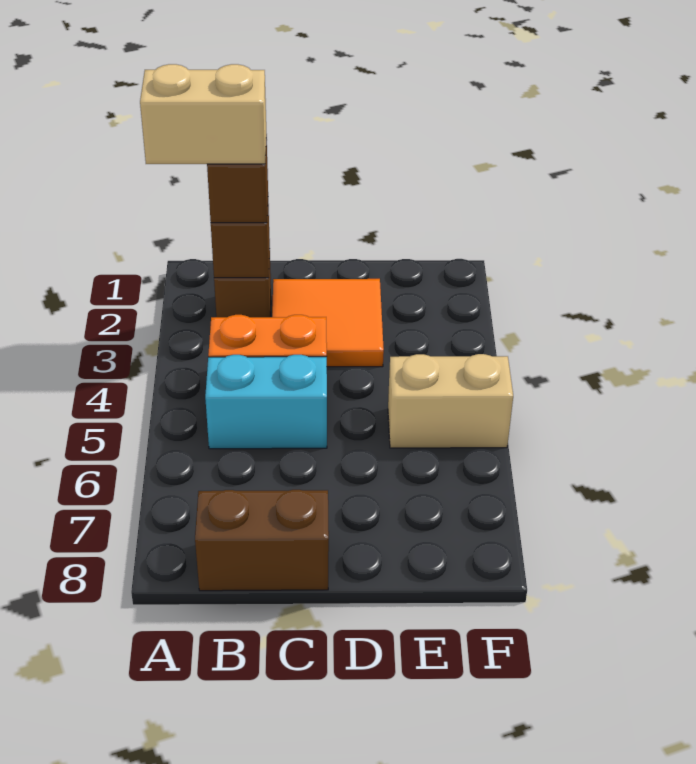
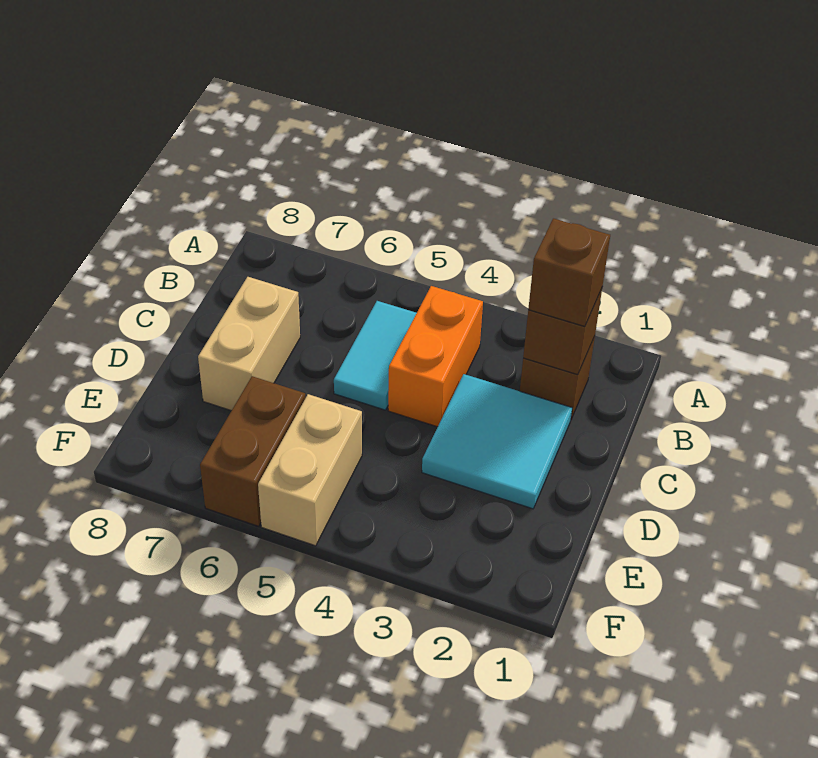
tan 1x2 brick [140,64,266,164] -> tan 1x2 brick moved to [198,277,300,411]
cyan 1x2 brick [205,355,327,449] -> cyan 1x2 tile [334,301,417,410]
brown 1x2 brick [195,490,329,591] -> brown 1x2 brick moved to [200,376,305,526]
orange 2x2 tile [272,279,384,367] -> cyan 2x2 tile [422,374,572,509]

